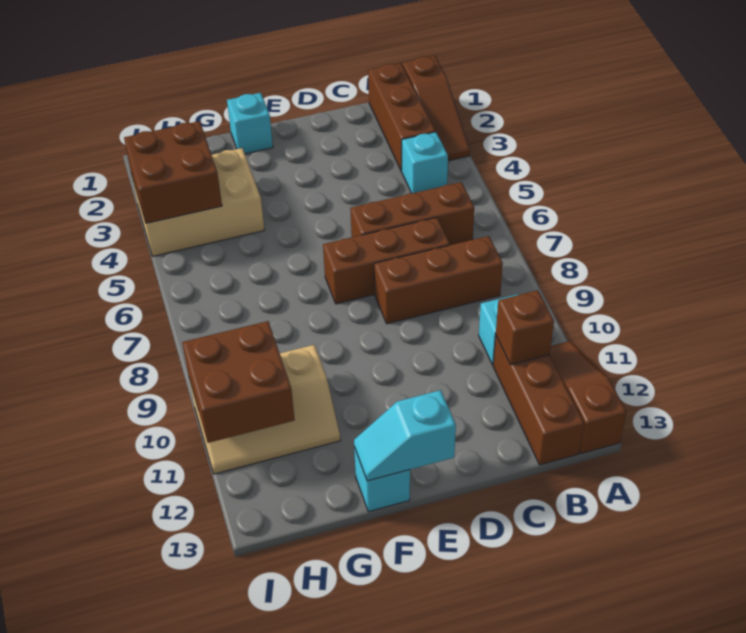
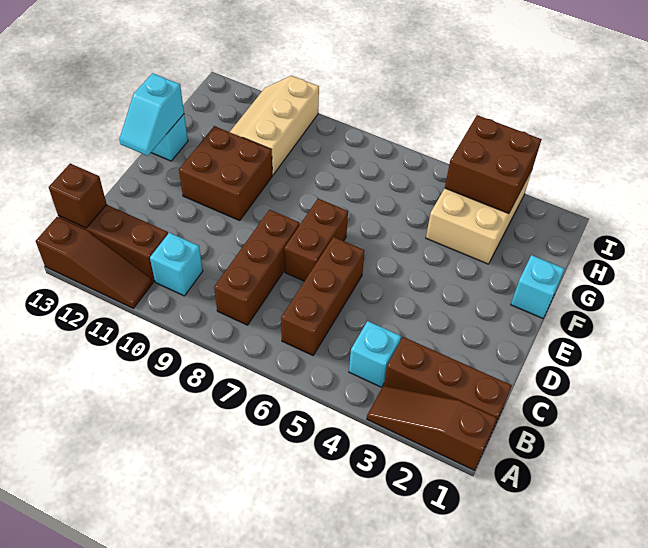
brown 1x1 brick [496,290,554,365] -> brown 1x1 brick moved to [49,164,107,228]
brown 1x3 brick [323,218,450,304] -> brown 1x2 brick [284,199,348,281]
cyan 1x2 slope [354,390,456,481] -> cyan 1x2 slope turned to [119,73,184,156]
brown 2x2 brick [182,321,295,443] -> brown 2x2 brick moved to [179,126,272,220]

